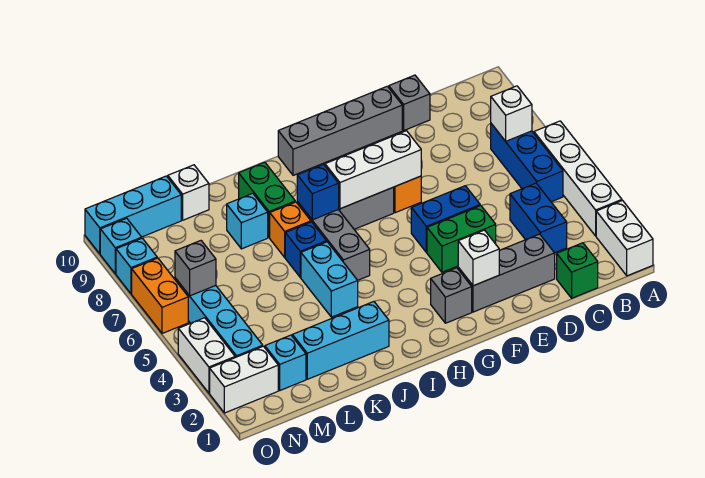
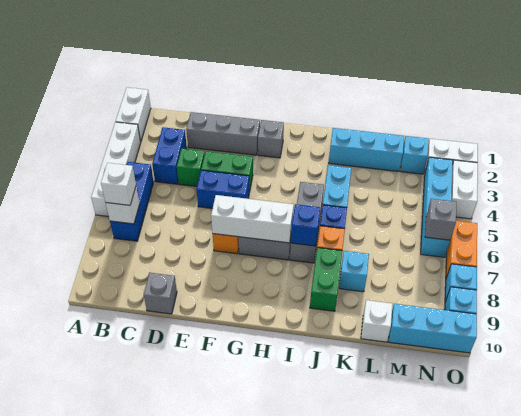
green 1x1 brick [557,243,598,298] -> green 1x1 brick moved to [177,148,205,187]
grey 1x4 brick [278,86,402,175] -> none
white 1x1 brick [458,230,499,286] -> white 1x1 brick moved to [101,163,136,205]

